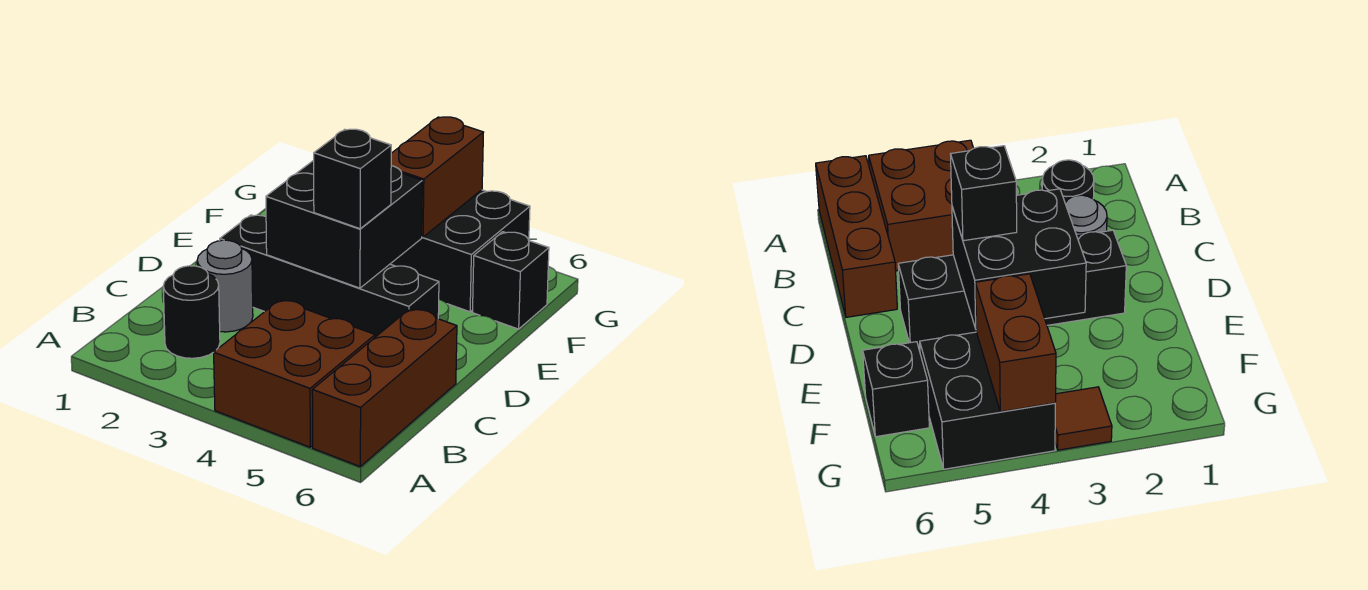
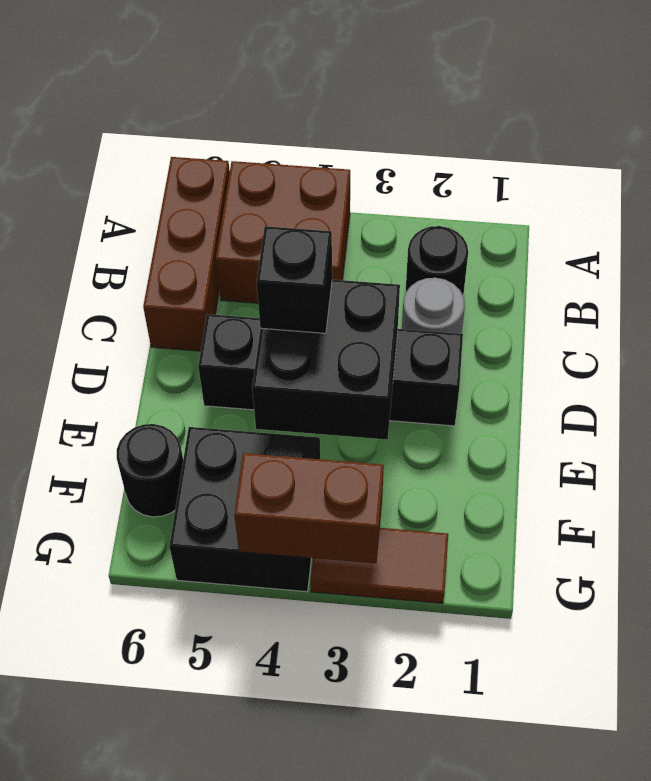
brown 1x2 brick [391,117,484,237] -> brown 1x2 brick turned to [234,453,384,564]
black 1x1 brick [473,232,549,329] -> black 1x1 round brick [117,424,183,517]
brown 1x1 tile [1055,387,1112,450] -> brown 1x2 tile [310,528,448,603]

